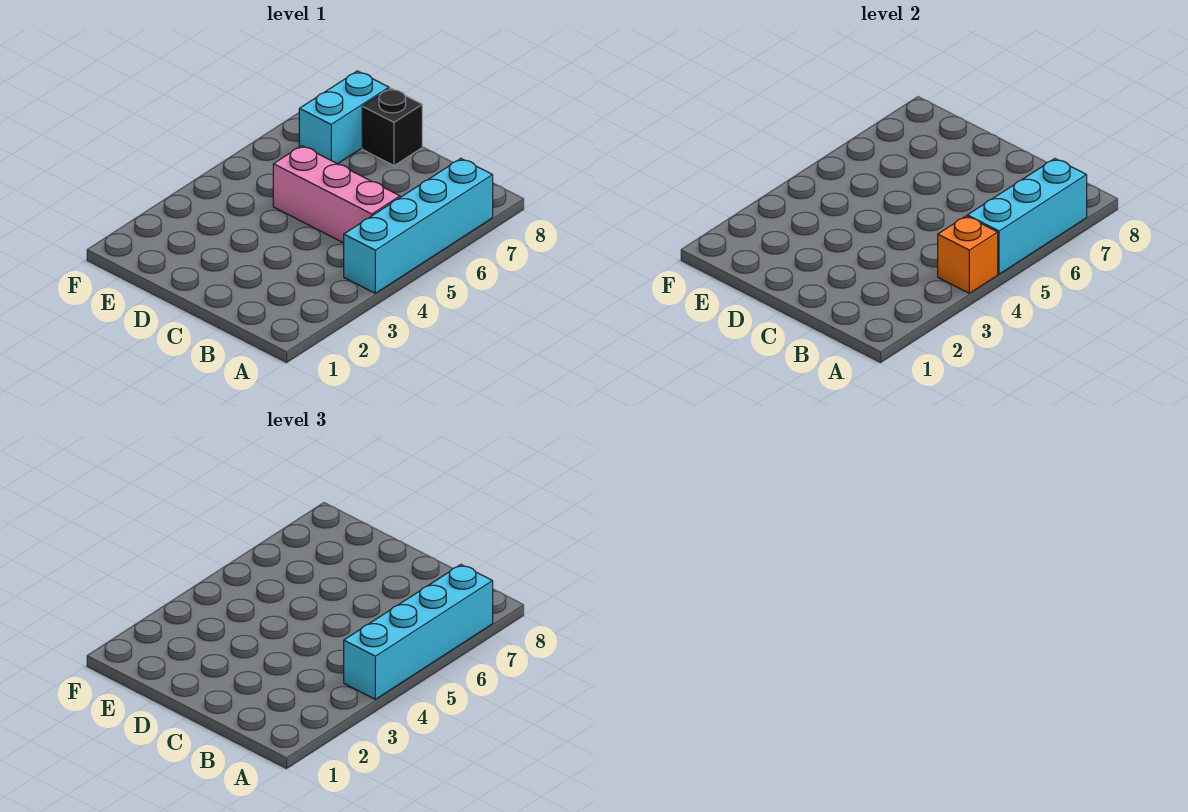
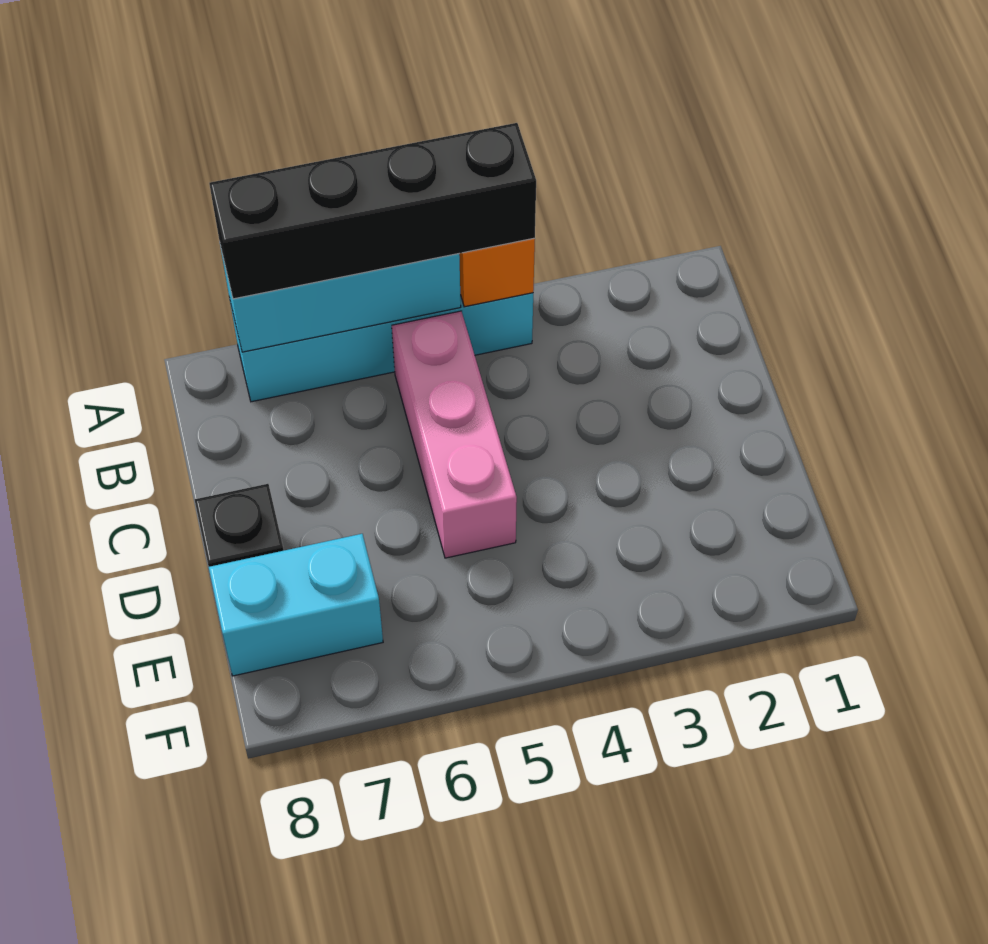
cyan 1x4 brick [344,565,493,699] -> black 1x4 brick [209,123,536,299]

